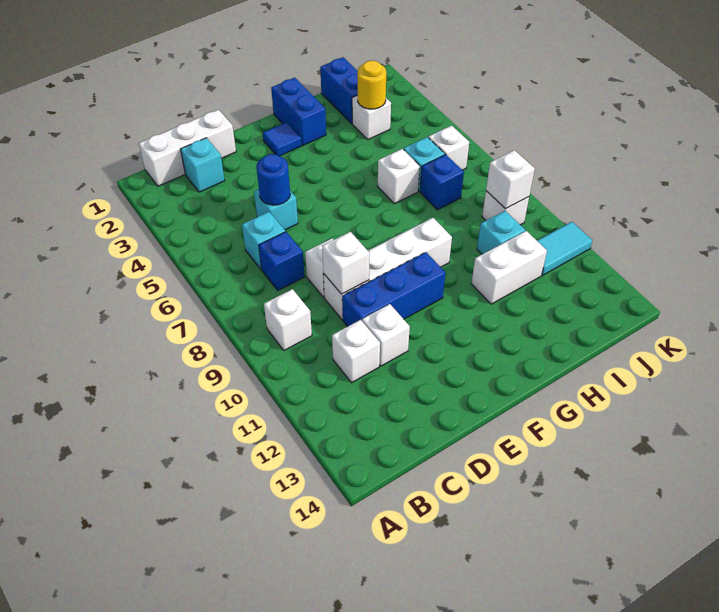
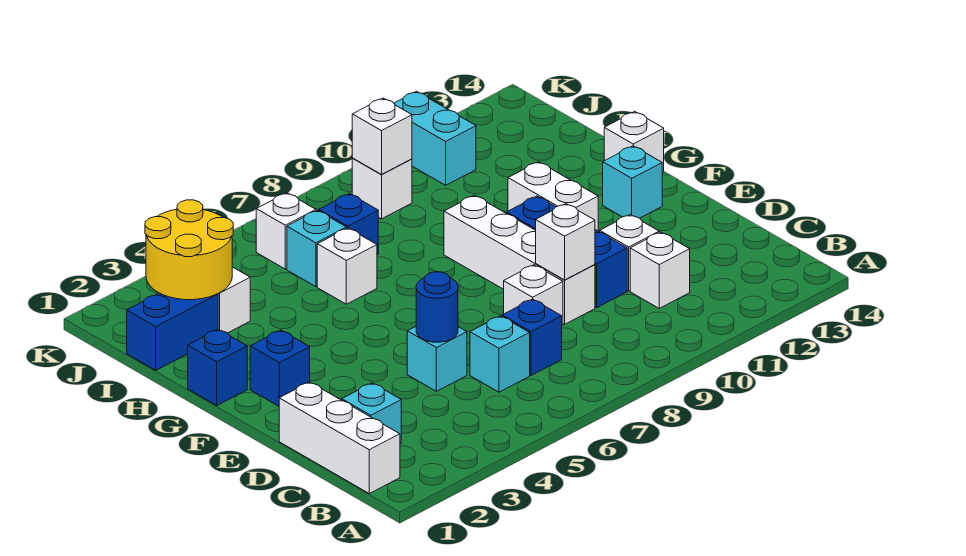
white 1x1 brick [264,289,312,350] -> white 1x1 brick moved to [604,112,664,173]
blue 1x1 tile [263,122,302,156] -> blue 1x1 brick [250,330,310,406]
blue 1x2 brick [271,78,326,145] -> blue 1x1 brick [188,329,247,405]
white 1x2 brick [471,231,547,304] -> white 1x2 brick moved to [508,162,598,231]
yellow 1x1 round brick [357,61,386,109] -> yellow 2x2 round brick [145,200,233,300]
cyan 1x1 brick [477,211,525,254] -> cyan 1x1 brick moved to [603,146,662,218]
cyan 1x2 tile [537,222,592,275] -> cyan 1x2 brick [394,91,476,185]

